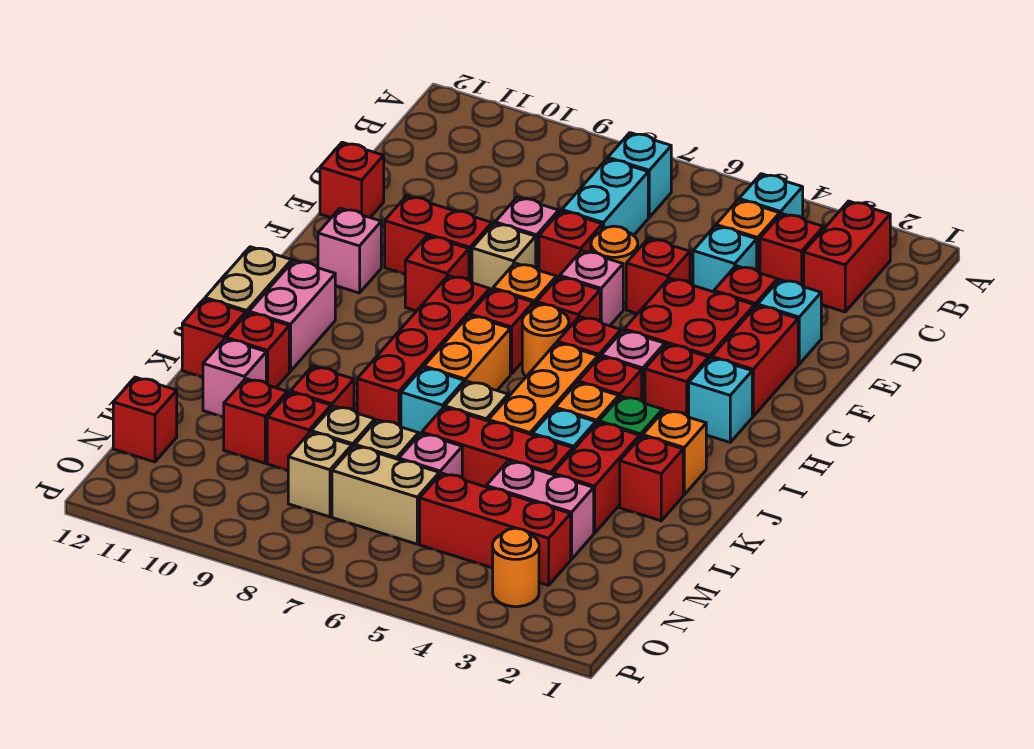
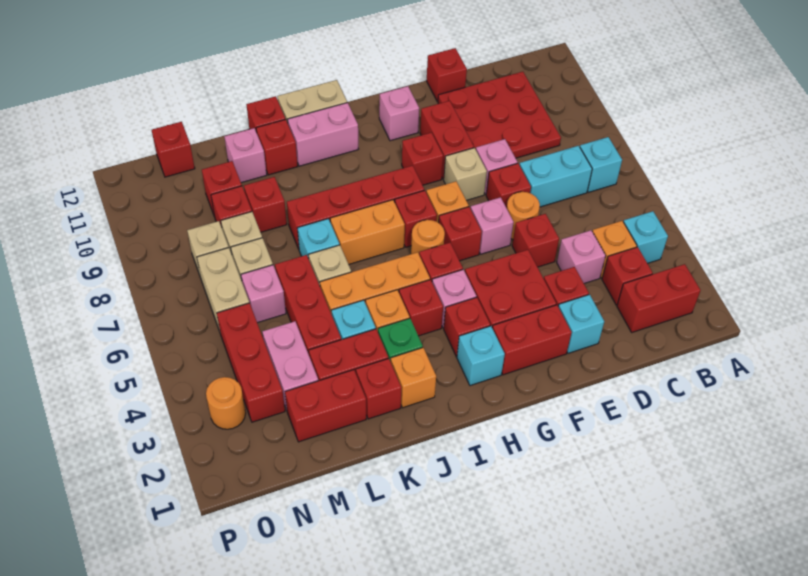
none -> red 3x3 plate [438,72,561,158]
cyan 1x1 brick [693,226,757,292] -> pink 1x1 brick [557,230,606,283]
none -> red 1x2 brick [285,370,366,442]

